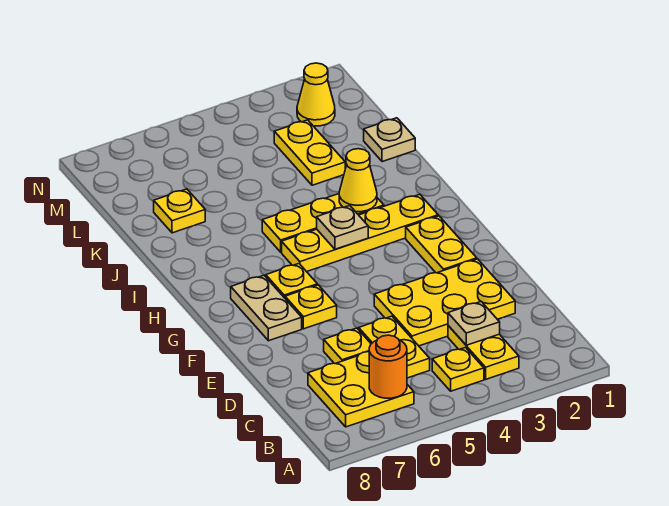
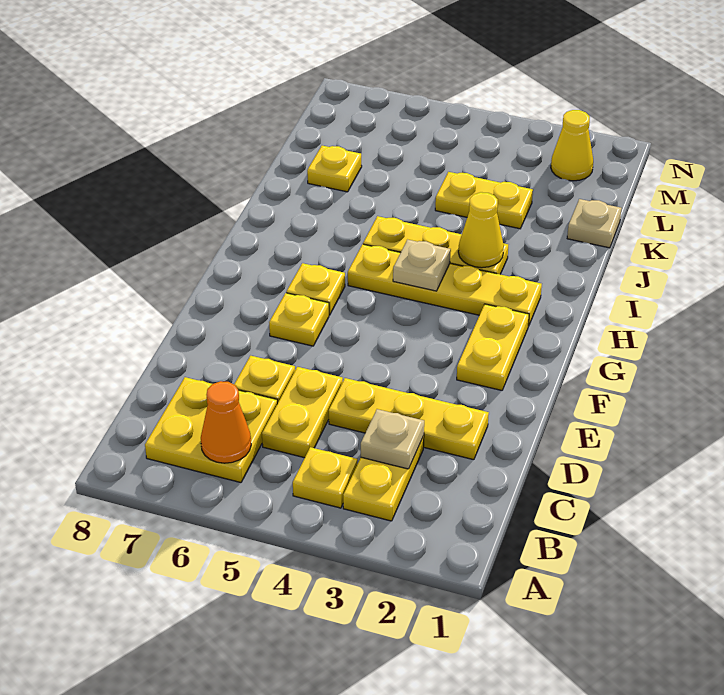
orange 1x1 round brick [369,335,407,398] -> orange 1x1 cone [201,381,251,463]
yellow 2x3 plate [374,259,515,346] -> yellow 1x3 plate [329,378,489,460]
tan 1x2 plate [231,275,302,341] -> none
yellow 1x2 plate [274,120,345,185] -> yellow 1x2 plate turned to [435,172,533,229]

